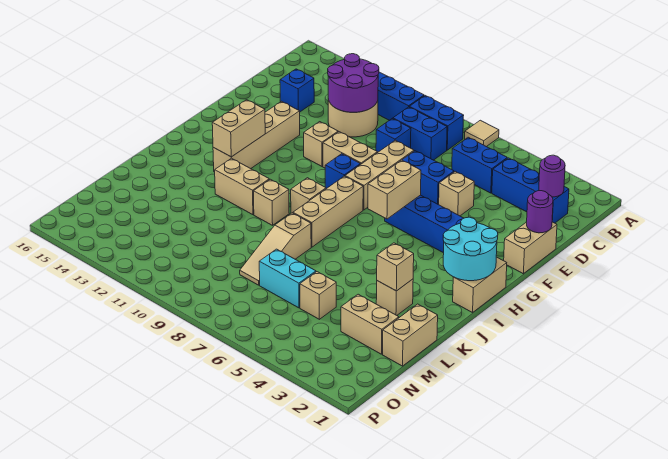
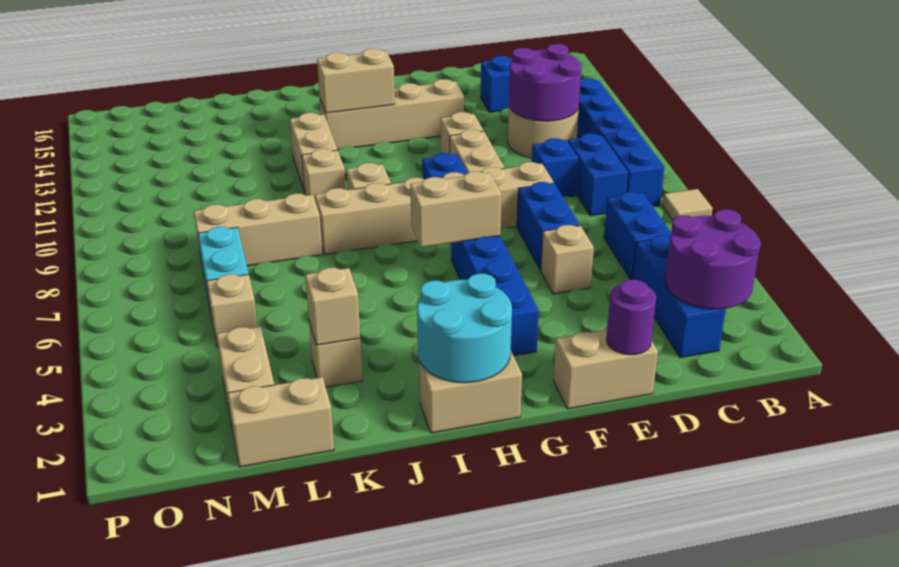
purple 1x1 round brick [539,155,565,197] -> purple 2x2 round brick [665,209,761,309]
tan 1x3 slope [240,213,311,285] -> tan 1x3 brick [194,194,322,268]

